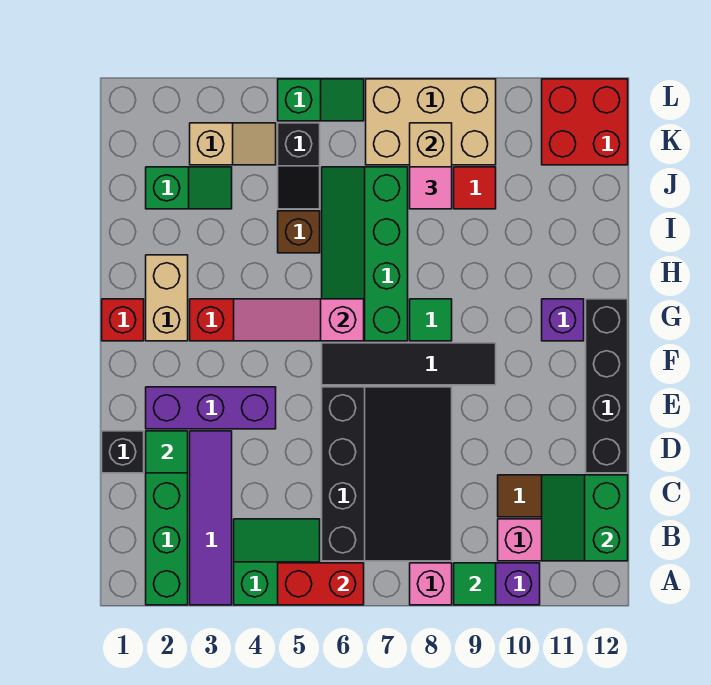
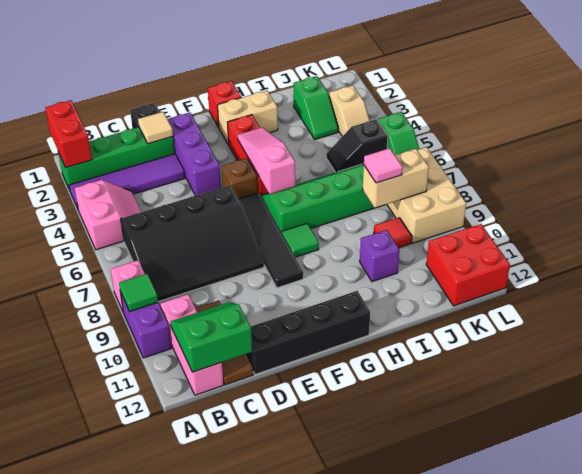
green 2x2 slope [234,519,320,605] -> pink 2x2 slope [75,180,141,250]
red 1x2 brick [278,563,364,605] -> red 1x2 brick moved to [45,100,92,168]
green 1x1 tile [146,431,188,473] -> tan 1x1 tile [138,112,173,144]
purple 1x1 brick [542,299,584,341] -> purple 1x1 brick moved to [360,230,399,282]
brown 1x1 brick [278,211,320,253] -> brown 1x1 brick moved to [221,158,258,199]

